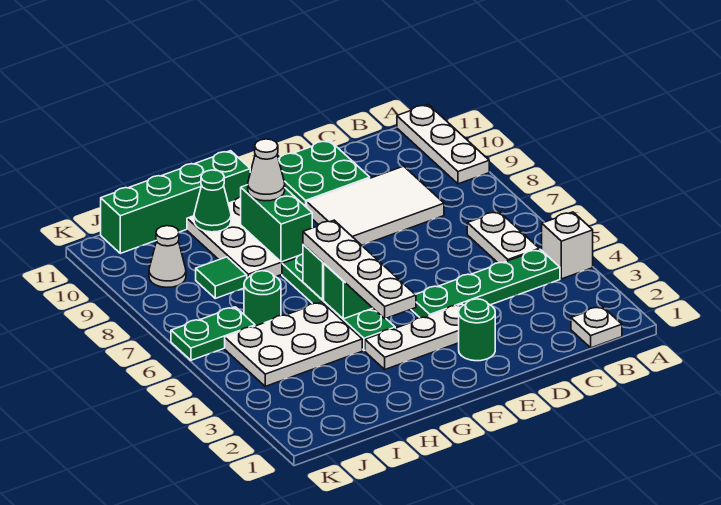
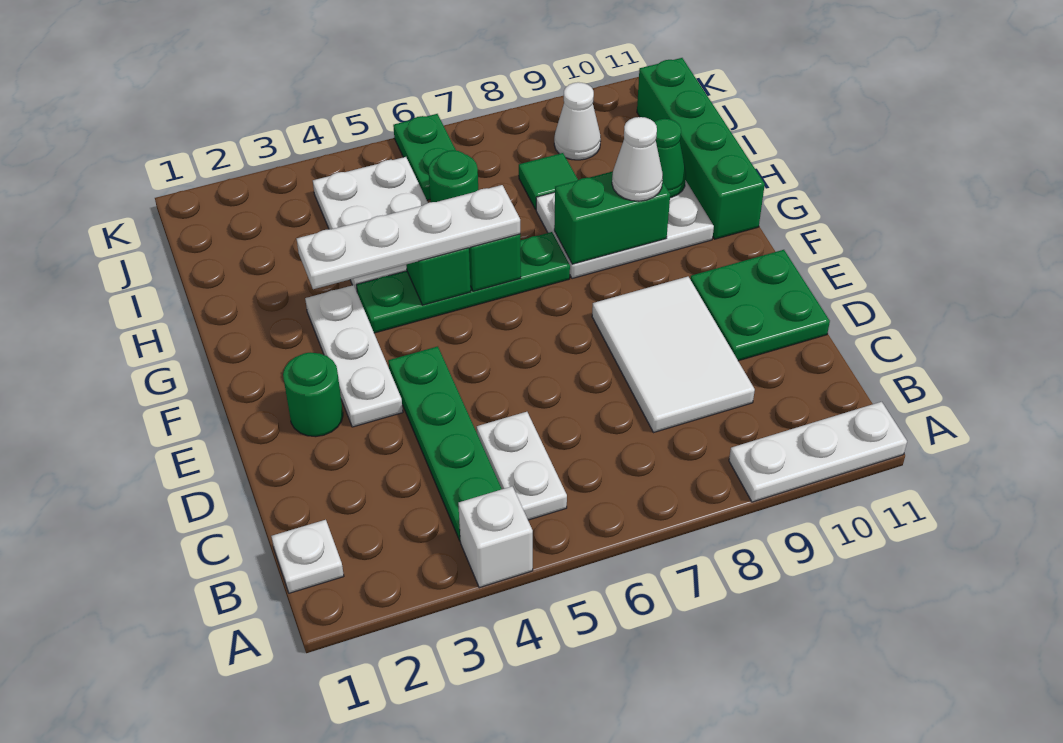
white 1x2 plate [467,211,539,263] -> white 1x2 plate turned to [477,412,567,520]

